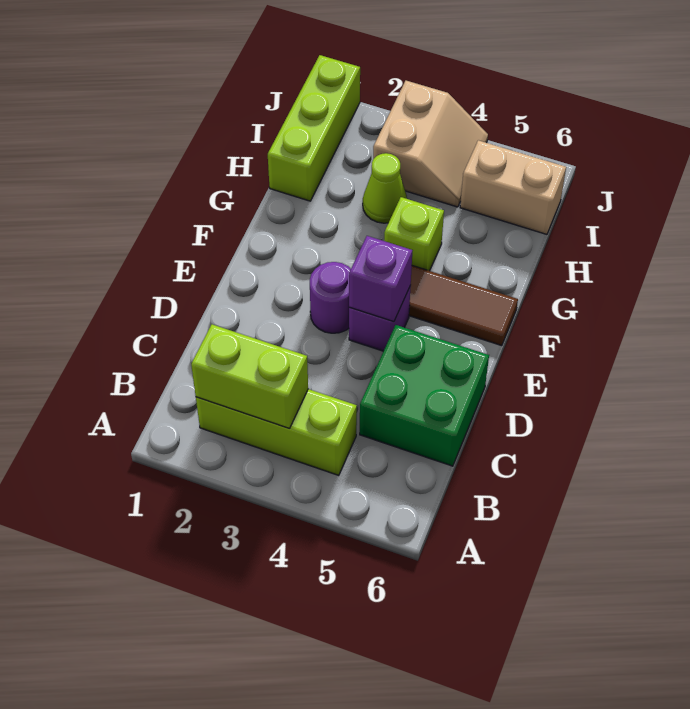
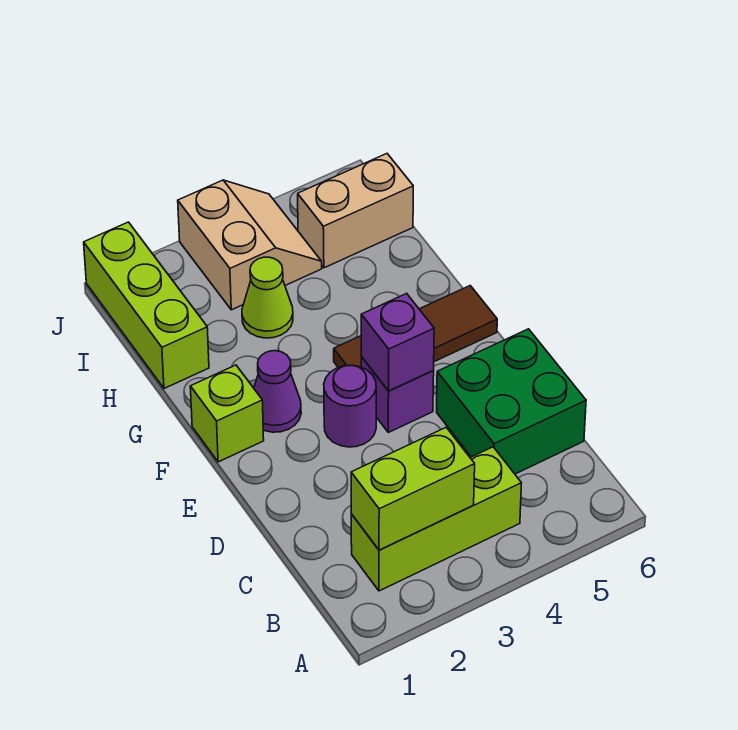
none -> purple 1x1 cone [254,351,301,432]
lime 1x1 brick [384,197,444,271] -> lime 1x1 brick moved to [190,365,264,462]

